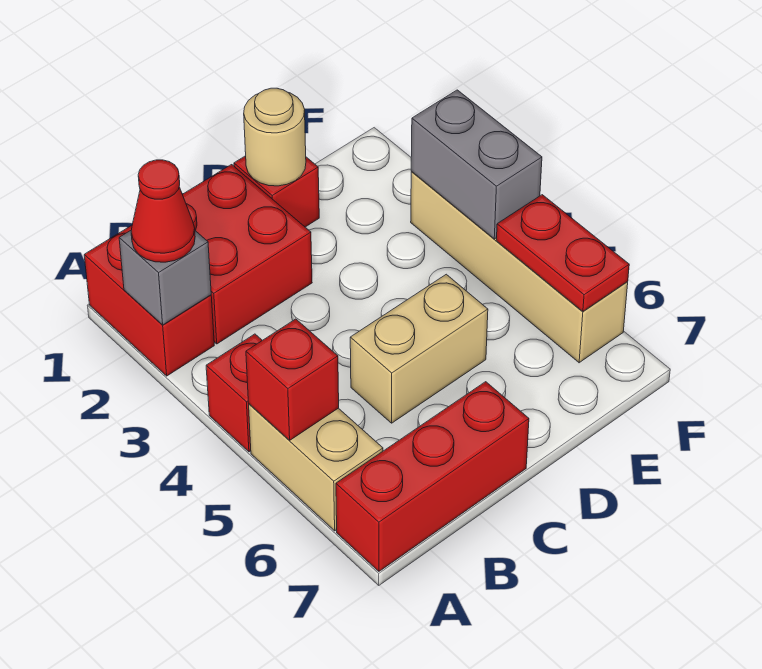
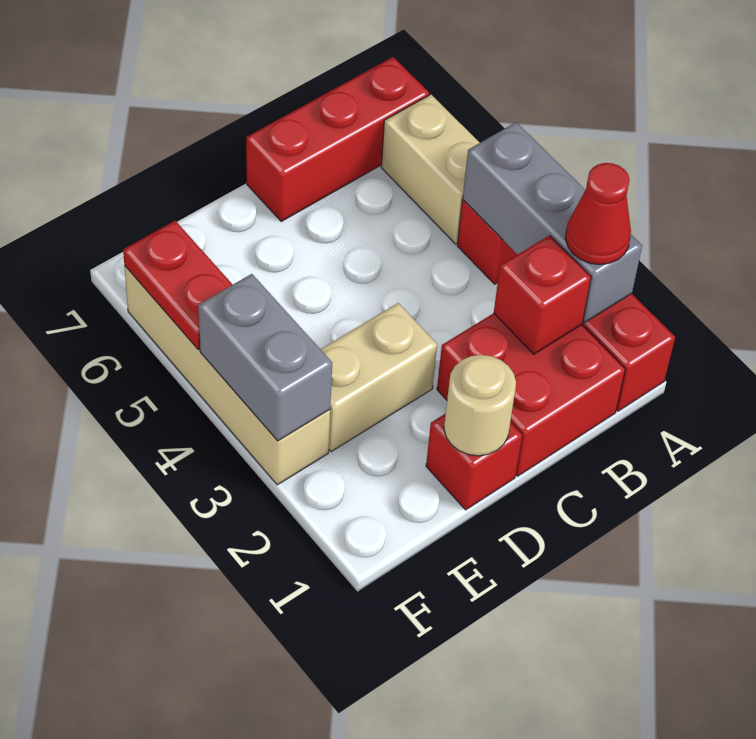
grey 1x1 brick [119,231,211,325] -> grey 1x3 brick [463,122,642,322]
red 1x1 brick [246,319,339,441] -> red 1x1 brick moved to [494,235,591,354]
tan 1x2 brick [350,274,488,423] -> tan 1x2 brick moved to [321,303,437,452]

